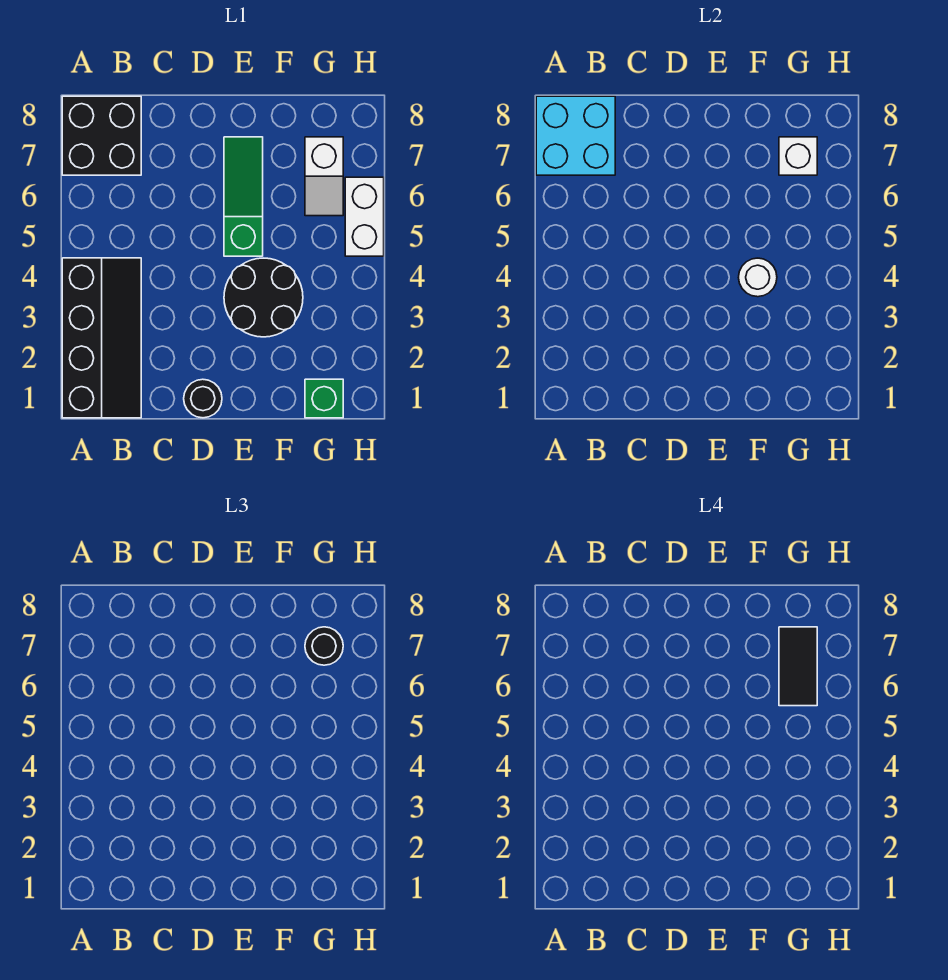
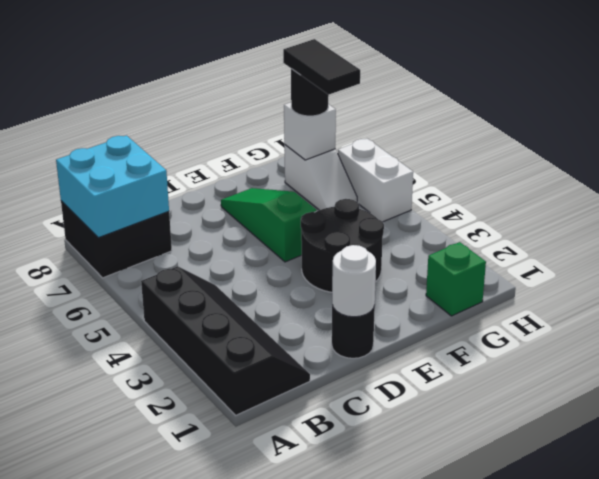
white 1x1 round brick [739,258,777,297] -> white 1x1 round brick moved to [332,245,376,317]

